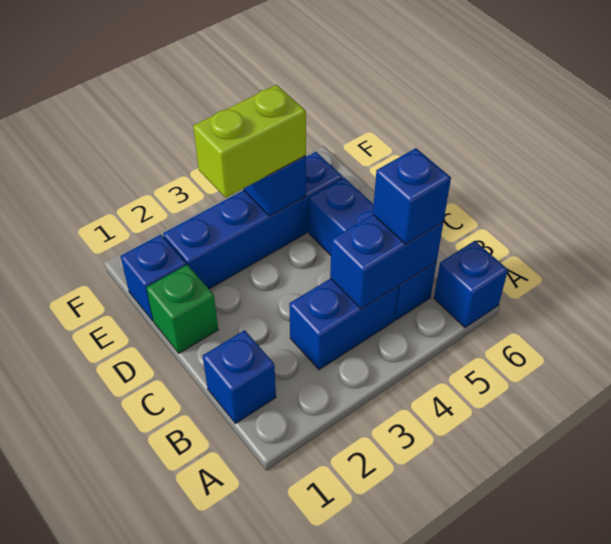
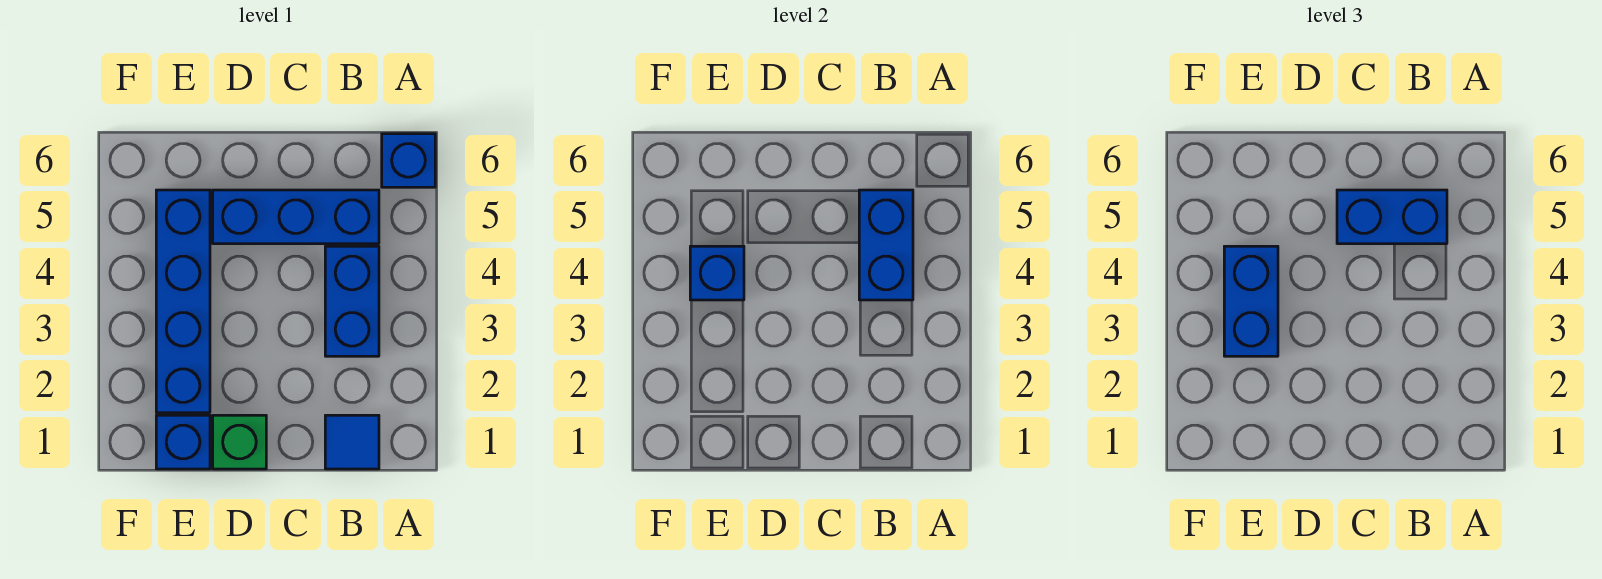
blue 1x1 brick [203,330,276,424] -> blue 1x1 tile [325,415,379,469]
blue 1x1 brick [373,148,451,244] -> blue 1x2 brick [1337,190,1447,244]
lime 1x2 brick [193,85,306,198] -> blue 1x2 brick [1224,246,1278,356]

